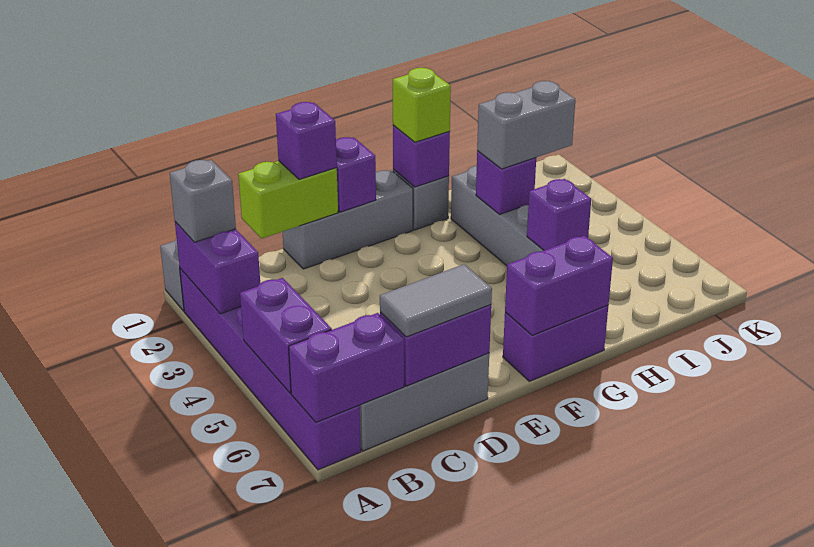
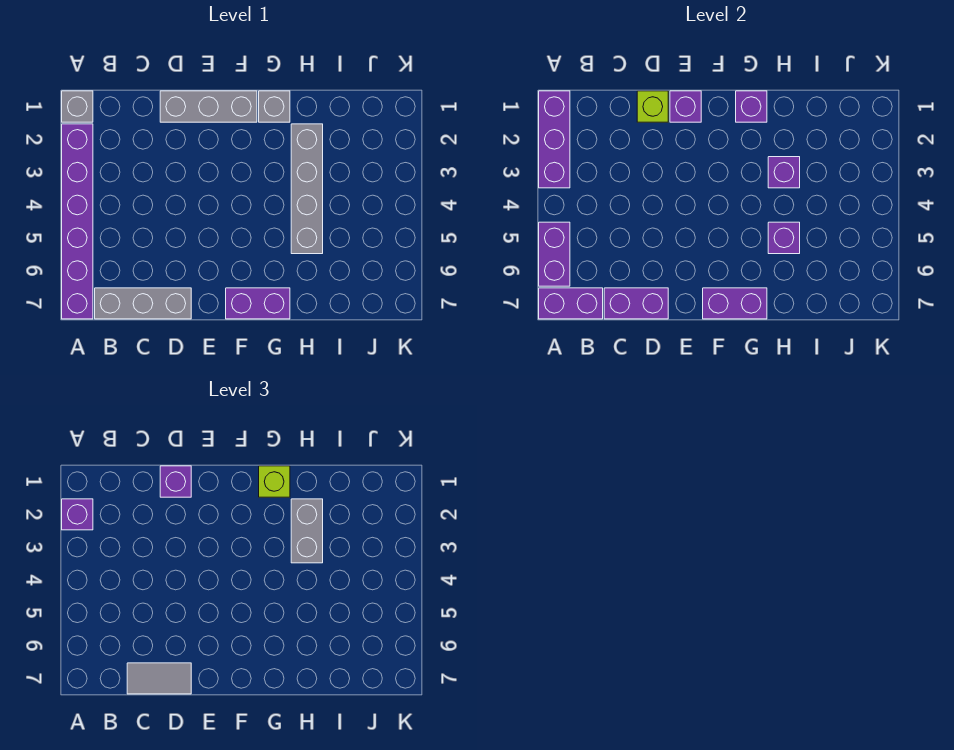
purple 1x2 brick [175,222,260,314] -> purple 1x3 brick [539,91,570,188]
grey 1x1 brick [170,160,236,242] -> purple 1x1 brick [62,499,93,530]
lime 1x2 brick [238,161,338,239] -> lime 1x1 brick [637,91,668,122]
grey 1x2 brick [477,81,575,169] -> grey 1x2 brick turned to [291,499,323,563]

